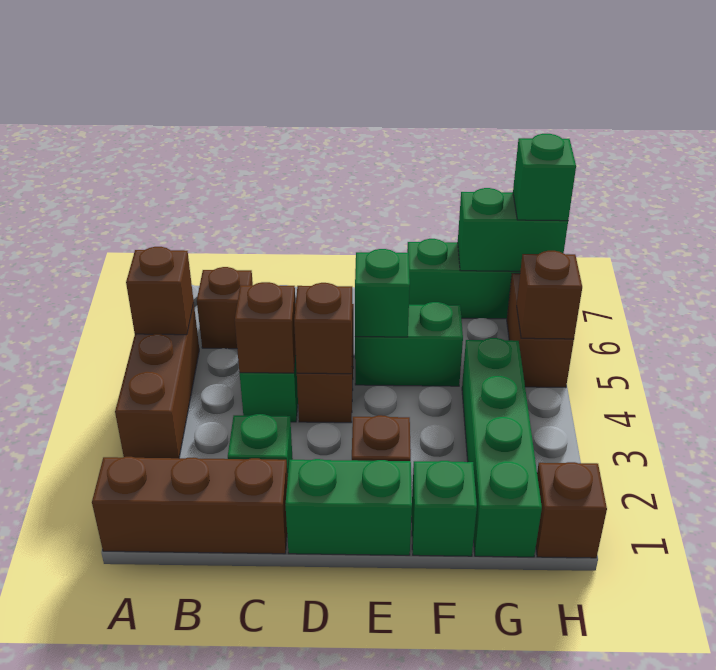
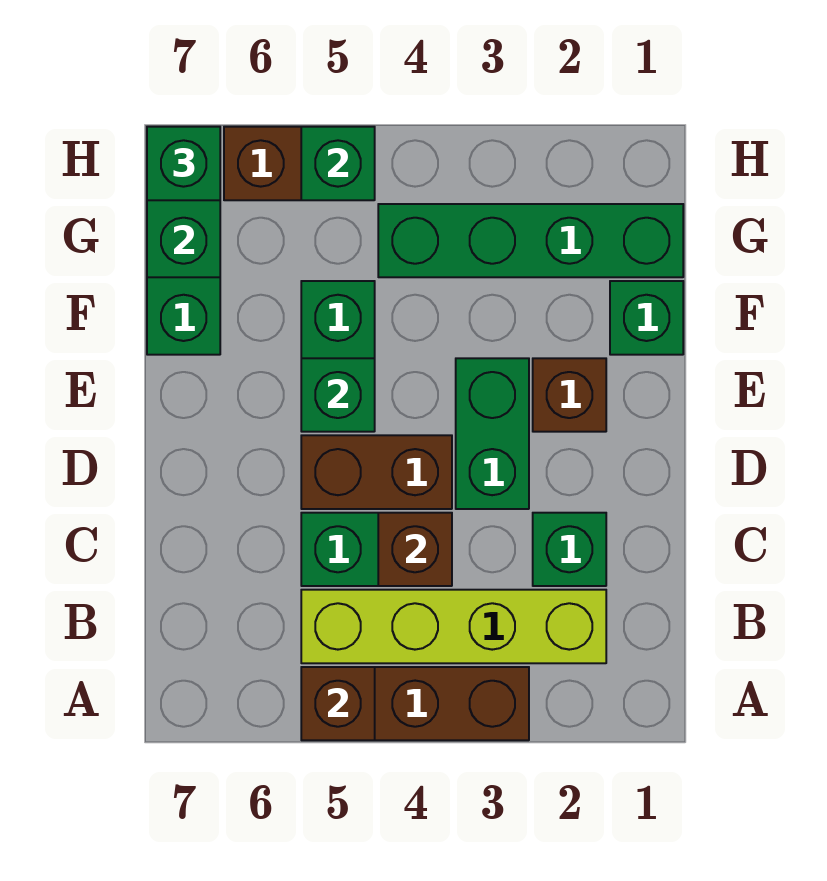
brown 1x3 brick [92,457,288,554] -> none
none -> lime 1x4 brick [301,590,606,663]
brown 1x1 brick [197,267,253,349] -> none
green 1x2 brick [285,459,412,555] -> green 1x2 brick moved to [456,358,529,509]
brown 1x1 brick [294,283,352,374] -> none
brown 1x1 brick [536,462,607,558] -> none
brown 1x1 brick [517,251,582,339] -> green 1x1 brick [301,127,375,200]

